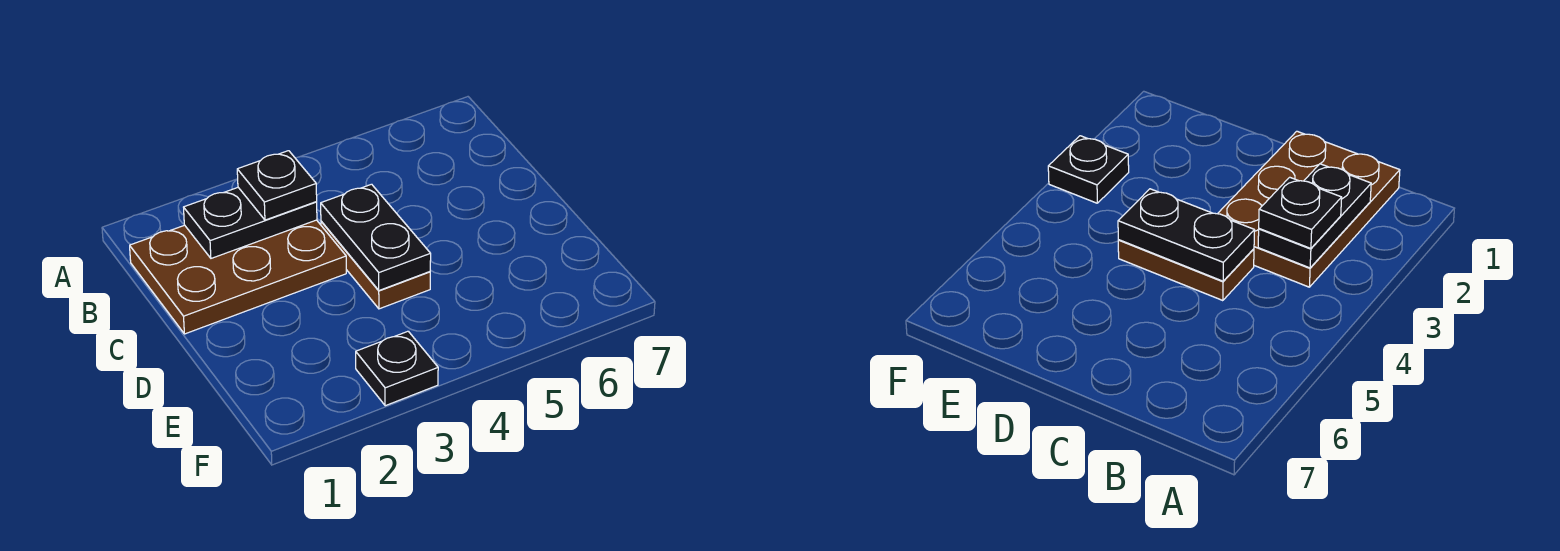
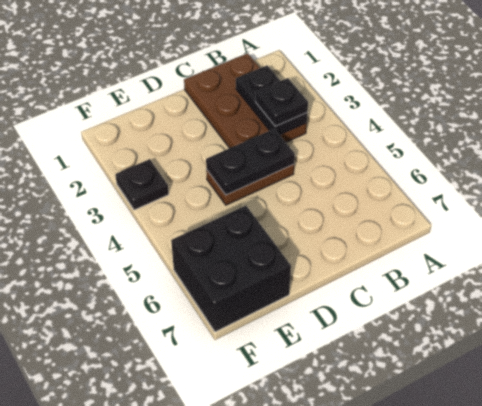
none -> black 2x2 brick [171,206,291,332]

